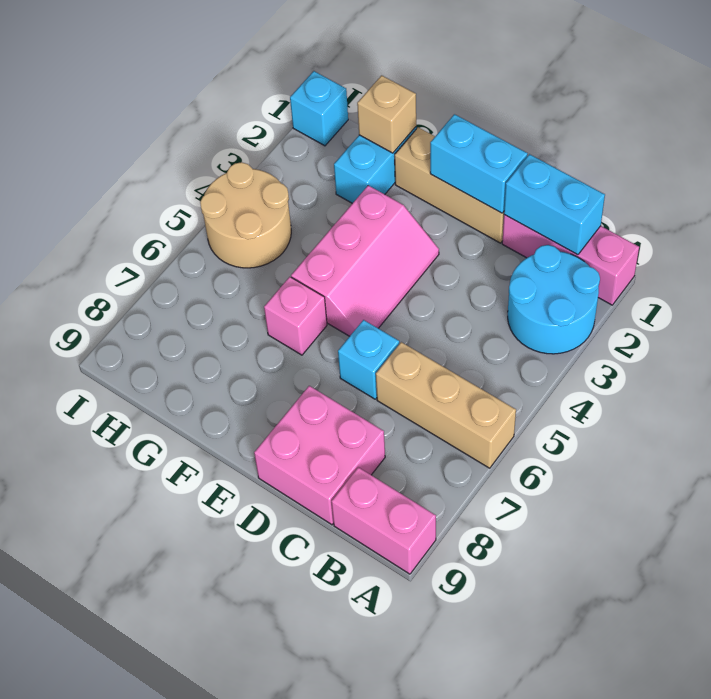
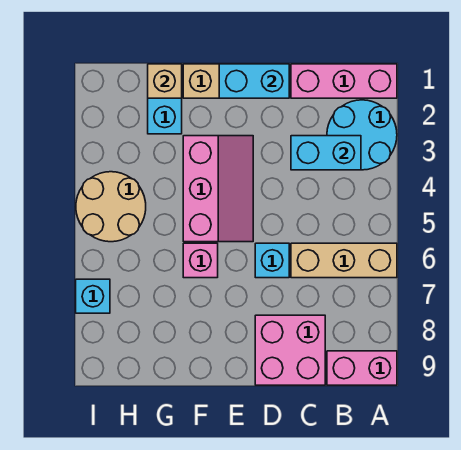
cyan 1x2 brick [504,154,605,255] -> cyan 1x2 brick moved to [291,136,361,170]
cyan 1x1 brick [290,71,348,146] -> cyan 1x1 brick moved to [76,279,110,313]

